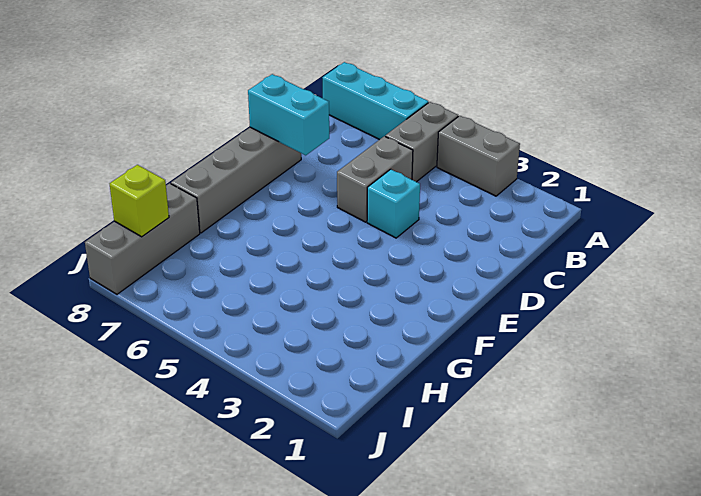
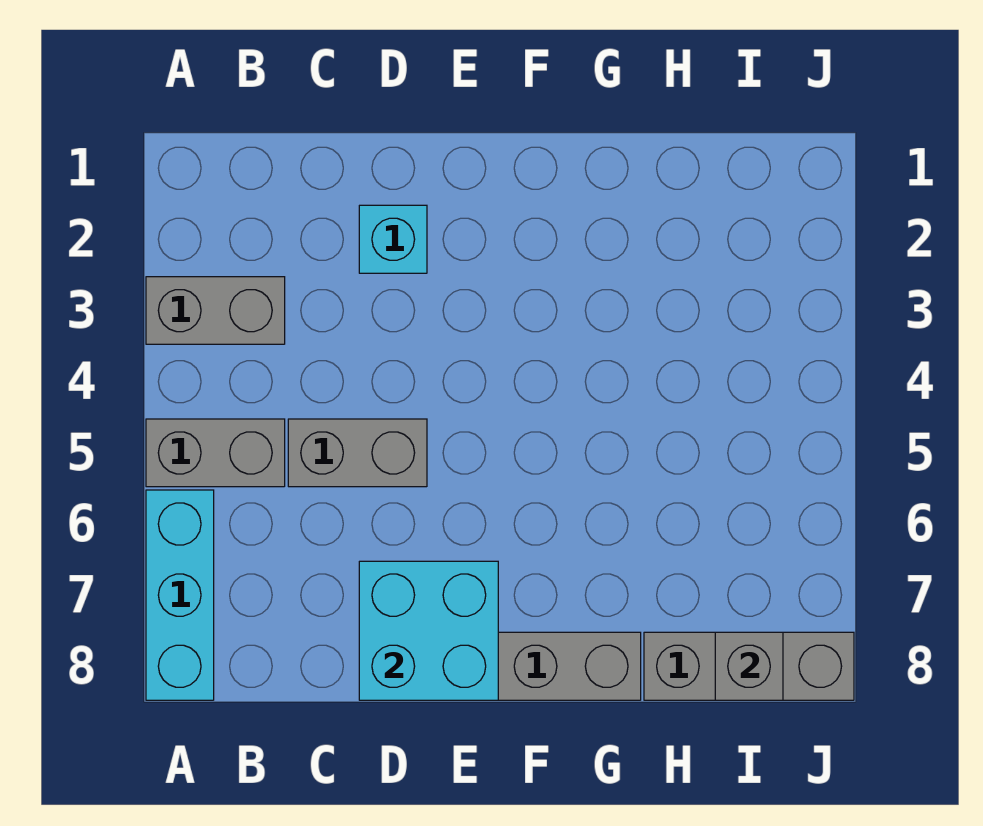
grey 1x2 brick [437,116,520,196] -> grey 1x2 brick turned to [146,277,285,344]
cyan 1x1 brick [367,169,420,238] -> cyan 1x1 brick moved to [359,205,427,273]
cyan 1x2 brick [248,74,329,155] -> cyan 2x2 brick [359,561,498,700]
lime 1x1 brick [110,165,169,237] -> grey 1x1 brick [715,632,783,700]

